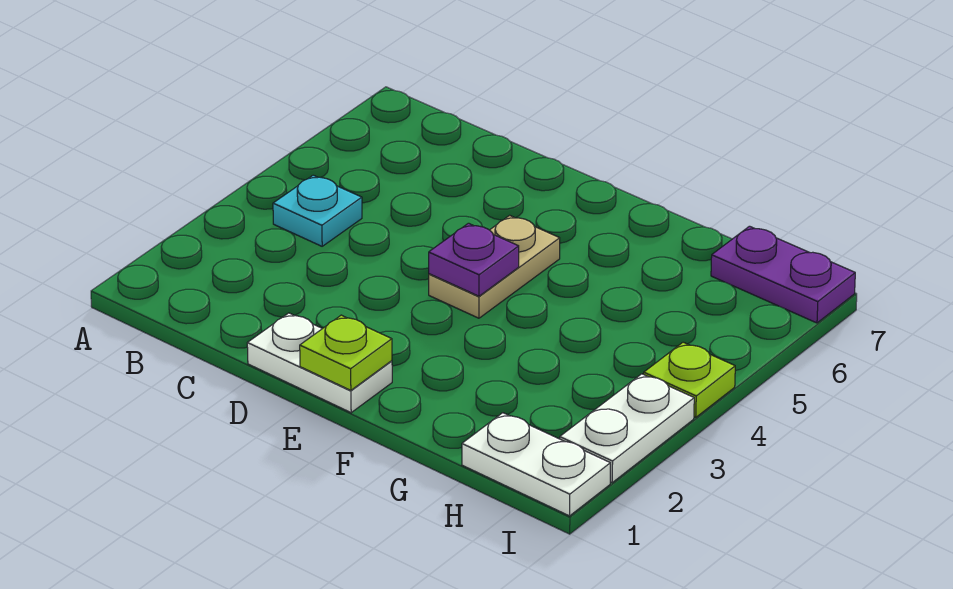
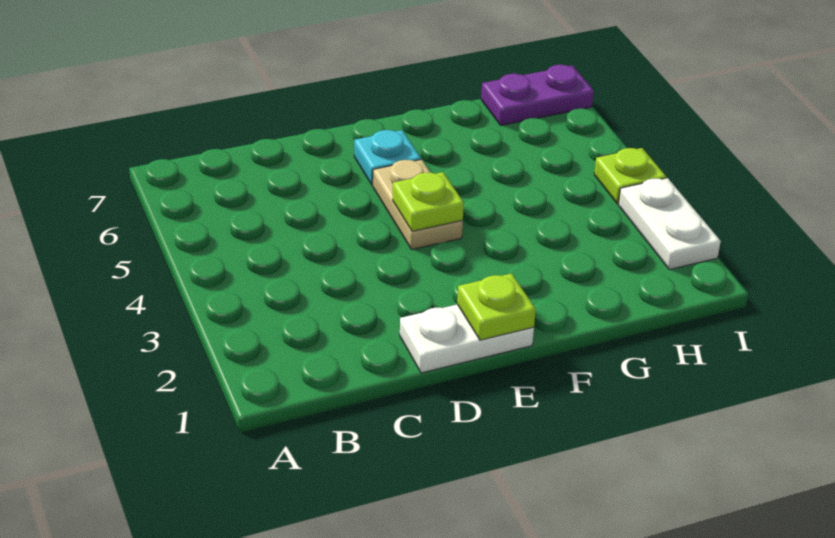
cyan 1x1 plate [273,175,362,246] -> cyan 1x1 plate moved to [354,130,421,185]
purple 1x1 plate [429,223,519,296] -> lime 1x1 plate [393,172,464,231]
white 1x2 plate [462,413,610,516] -> none

